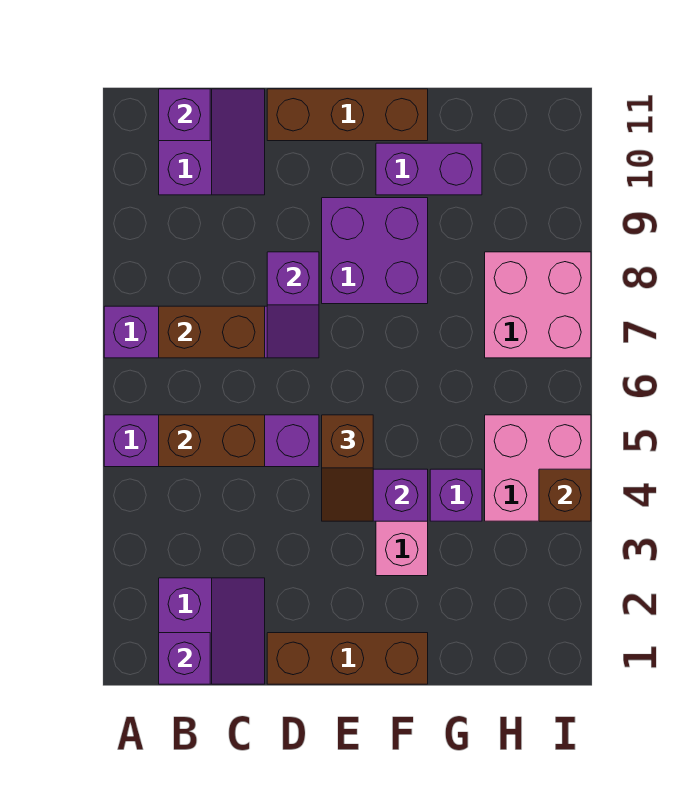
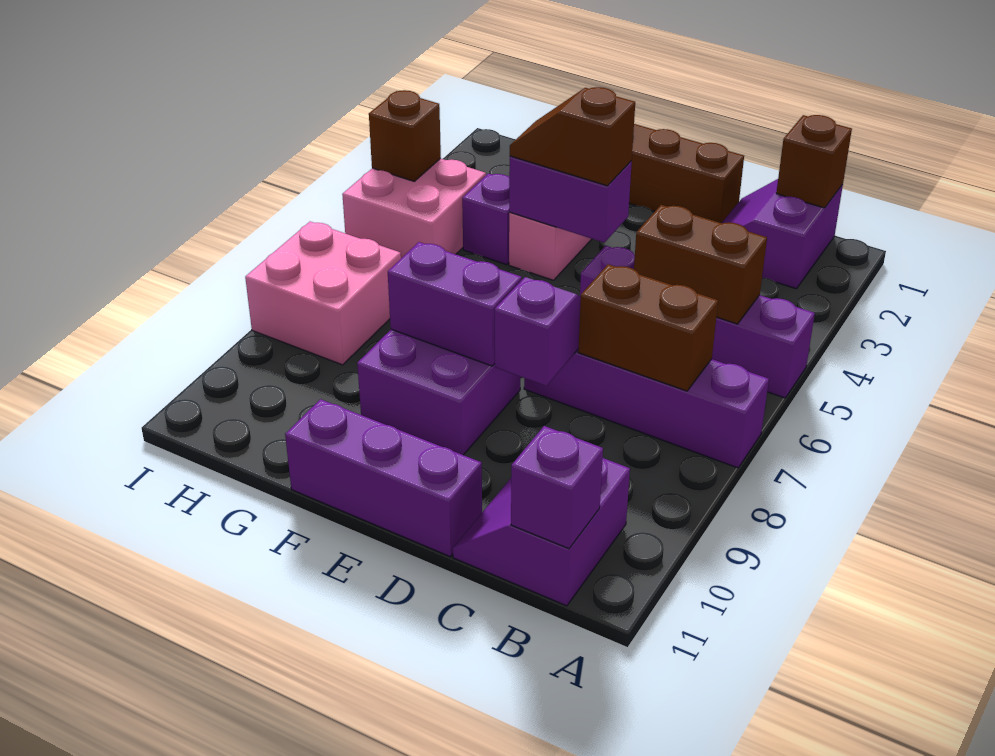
purple 1x1 brick [159,633,210,684] -> brown 1x1 brick [776,115,852,208]
brown 1x3 brick [267,89,428,141] -> purple 1x3 brick [285,399,482,557]
brown 1x2 slope [322,415,373,521] -> brown 1x2 slope turned to [510,87,635,186]
purple 1x2 brick [376,143,482,195] -> purple 1x2 brick moved to [388,242,522,366]

